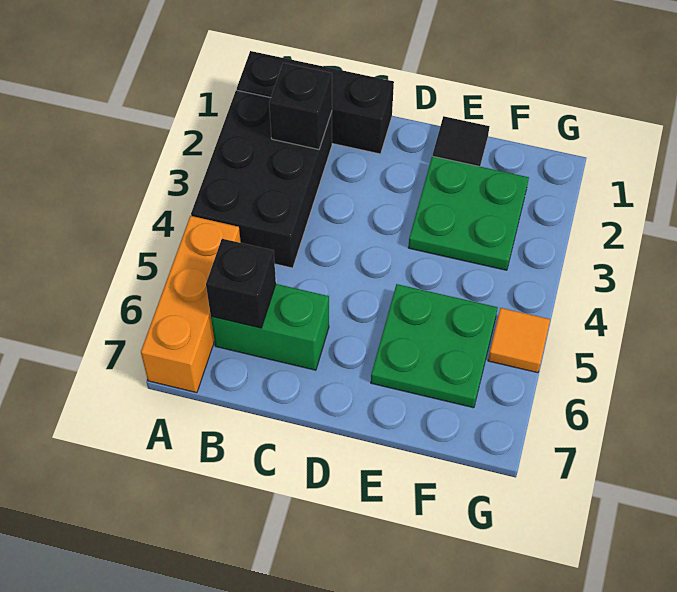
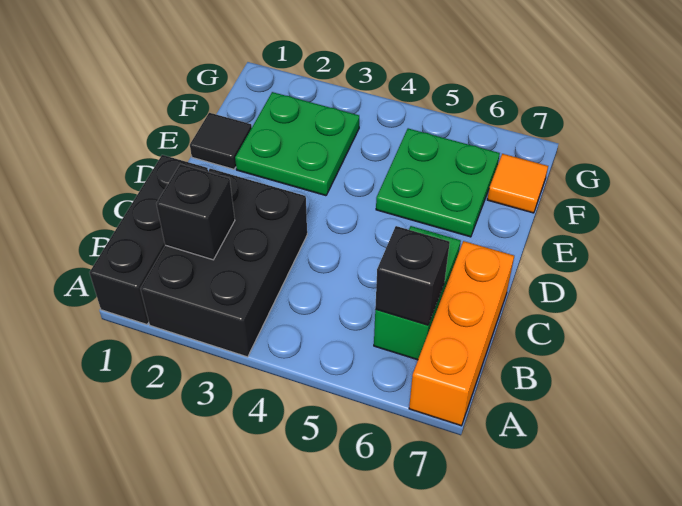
black 2x3 brick [191,90,332,268] -> black 2x3 brick turned to [141,169,307,357]
orange 1x3 brick [141,216,241,393] -> orange 1x3 brick turned to [409,241,514,426]
orange 1x1 tile [488,308,550,373] -> orange 1x1 tile moved to [487,154,548,213]

